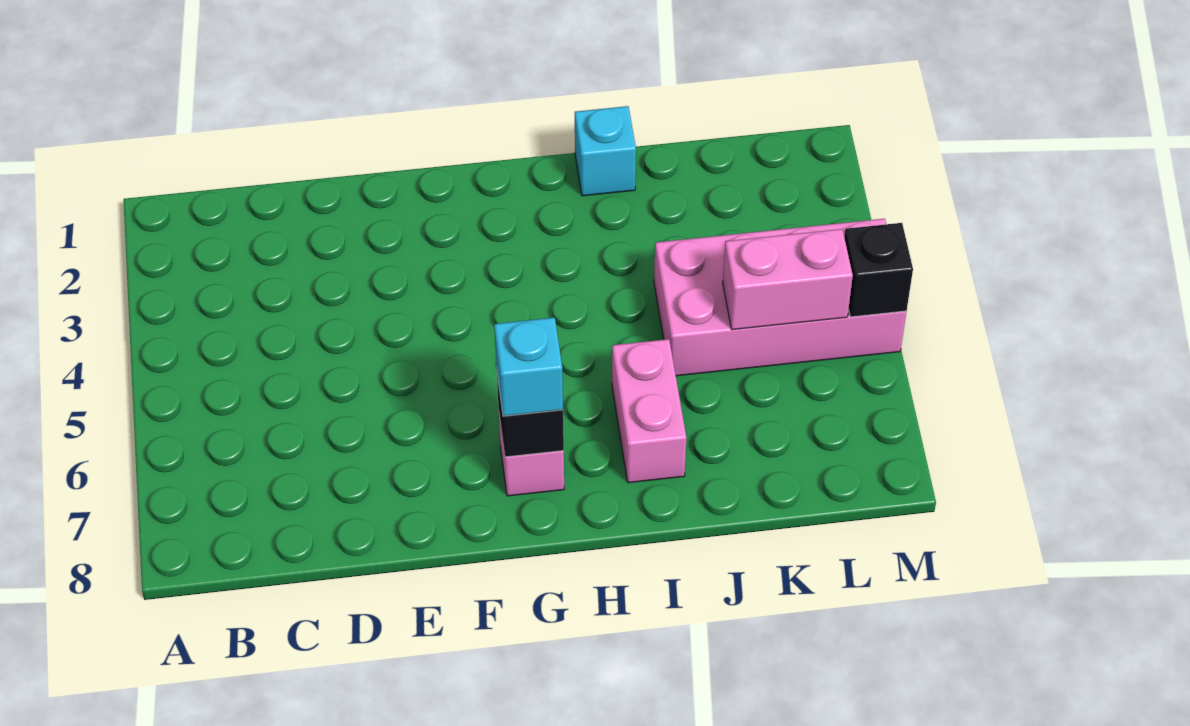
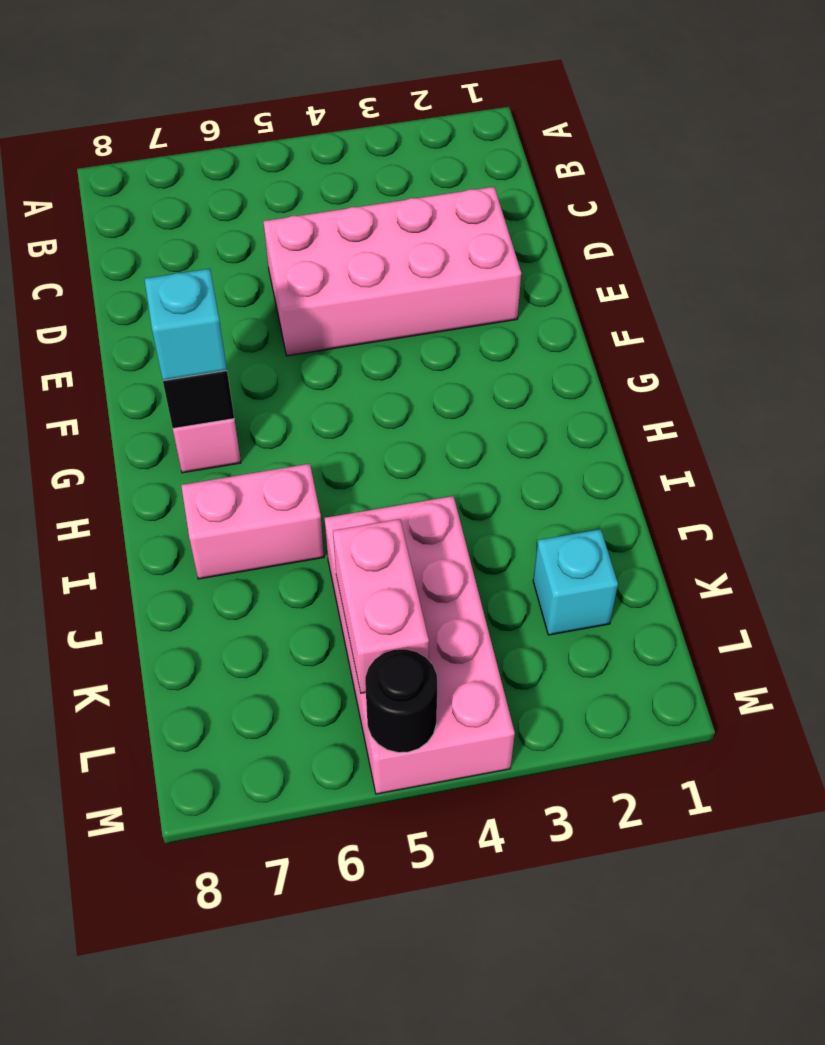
none -> pink 2x4 brick [263,187,521,356]
cyan 1x1 brick [575,106,636,196] -> cyan 1x1 brick moved to [533,529,618,635]
black 1x1 brick [844,223,913,317] -> black 1x1 round brick [365,649,438,753]

